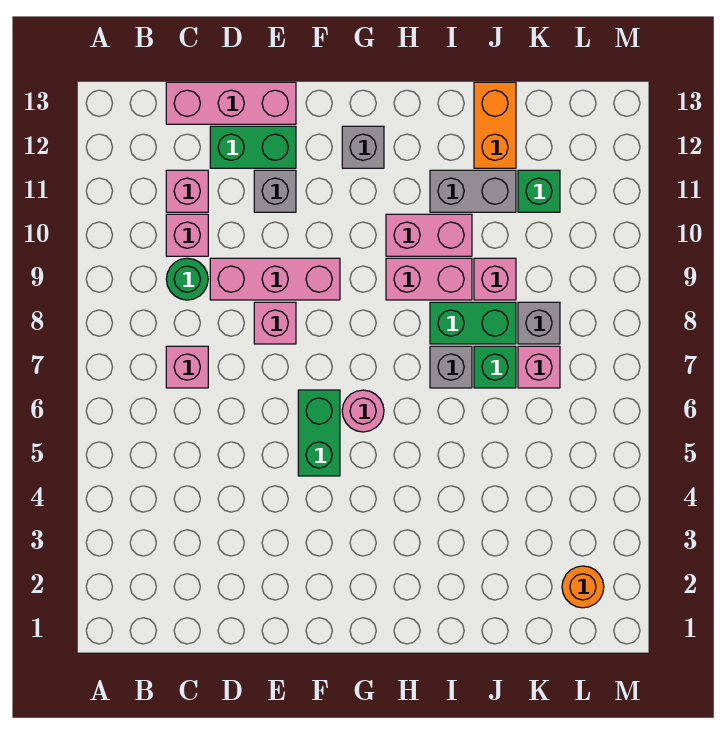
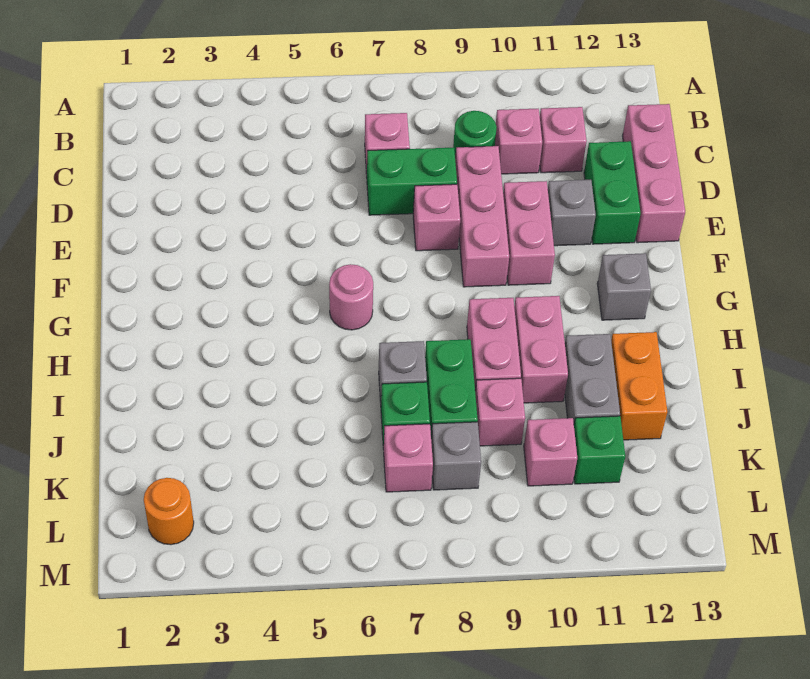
none -> pink 1x2 brick [503,181,555,285]
green 1x2 brick [298,390,340,476] -> green 1x2 brick moved to [367,148,457,215]
orange 1x2 brick [474,82,516,168] -> orange 1x2 brick turned to [611,332,667,440]
none -> pink 1x1 brick [524,418,577,486]

